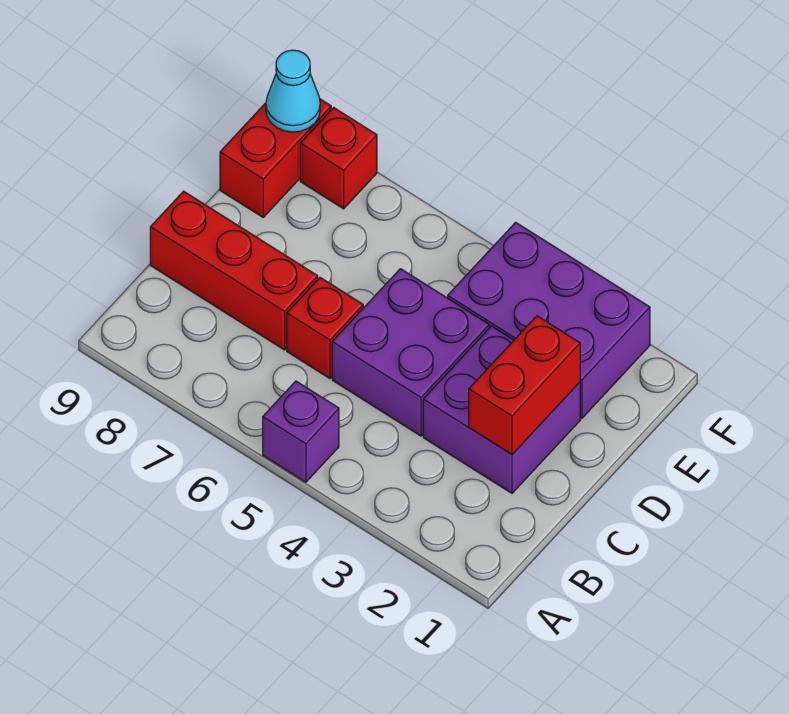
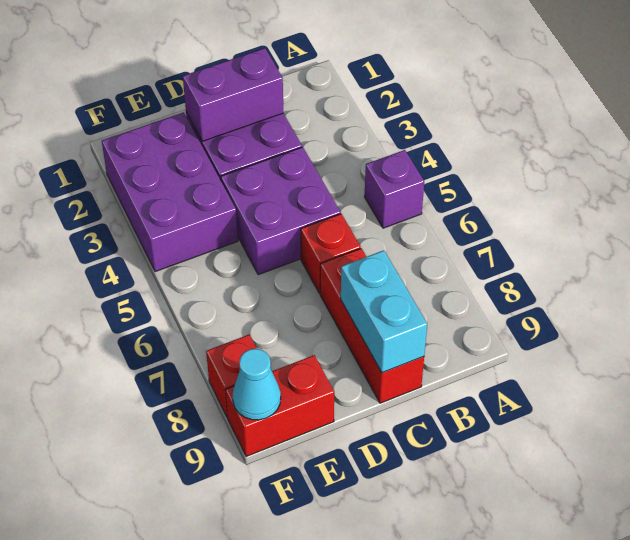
red 1x2 brick [469,316,580,454] -> purple 1x2 brick [183,48,283,141]
none -> cyan 1x2 brick [341,250,427,373]

